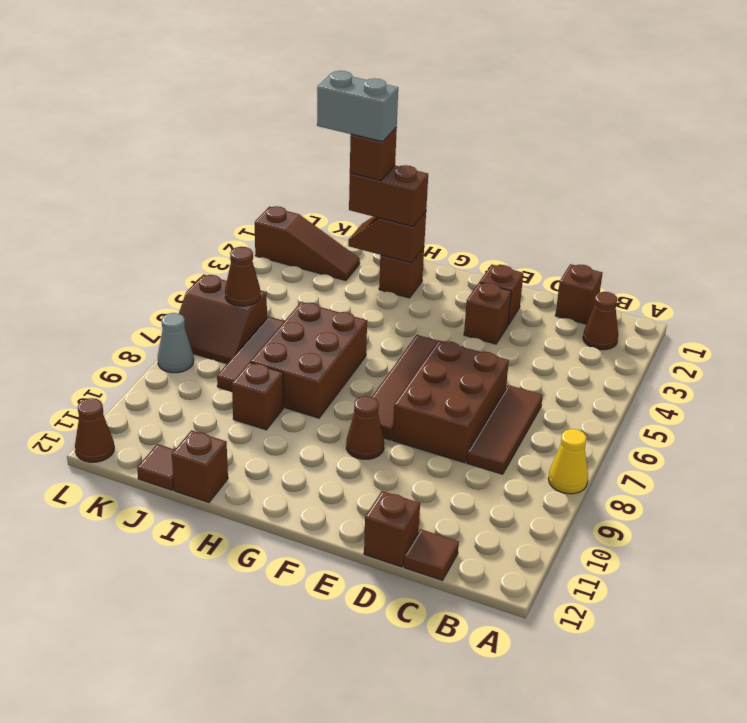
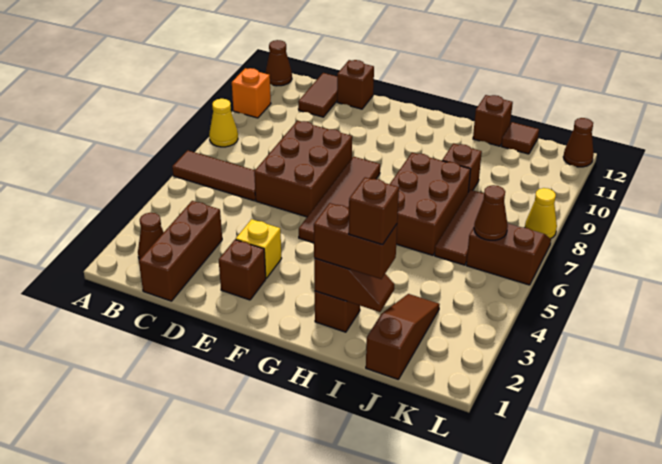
none -> orange 1x1 brick [232,68,271,118]
brown 1x1 brick [555,264,603,324] -> brown 1x3 brick [139,201,222,301]
brown 1x3 tile [467,385,543,474] -> brown 1x3 tile turned to [172,150,256,201]
brown 1x1 tile [404,529,459,580] -> brown 1x2 tile [298,73,337,117]
brown 1x1 brick [464,282,511,344] -> yellow 1x1 brick [236,219,282,278]
brown 1x1 cone [346,396,384,459] -> brown 1x1 cone moved to [265,40,292,86]
grey 1x2 brick [317,71,398,142] -> none
brown 1x3 slope [255,206,360,281] -> brown 1x3 slope turned to [366,294,440,379]
grey 1x1 cone [158,313,194,373] -> yellow 1x1 cone [525,188,557,239]

